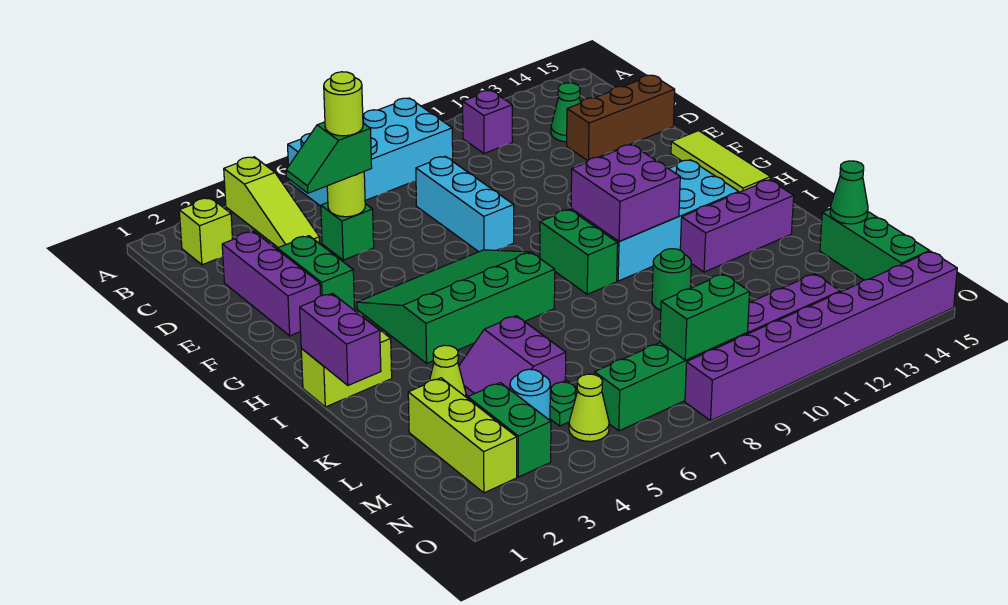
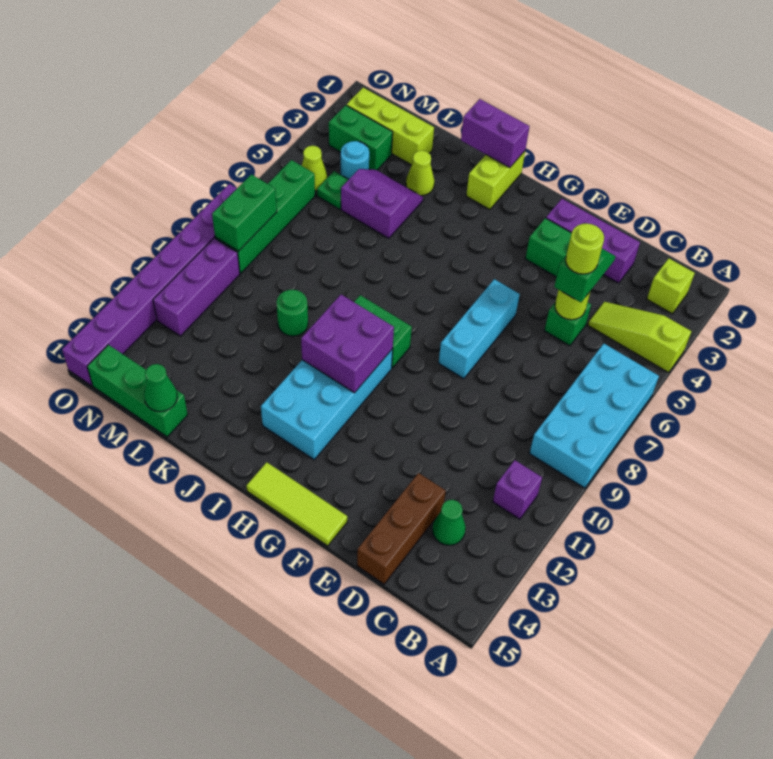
cyan 1x3 brick [416,156,514,252] -> cyan 1x3 brick turned to [439,279,520,379]
green 3x4 slope [357,250,555,363] -> none
purple 1x3 brick [680,180,794,272] -> none

